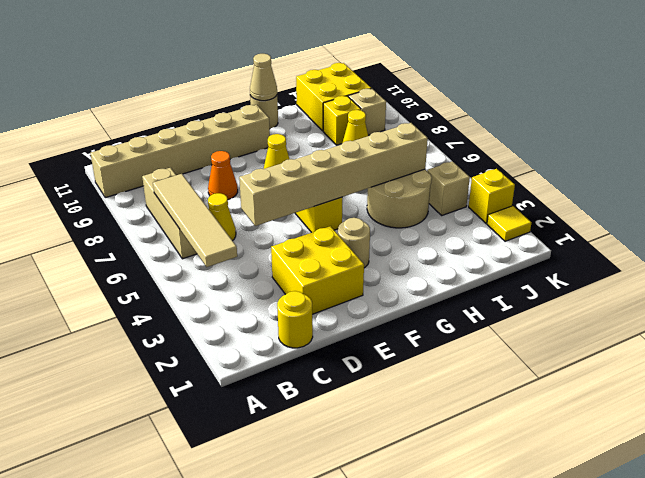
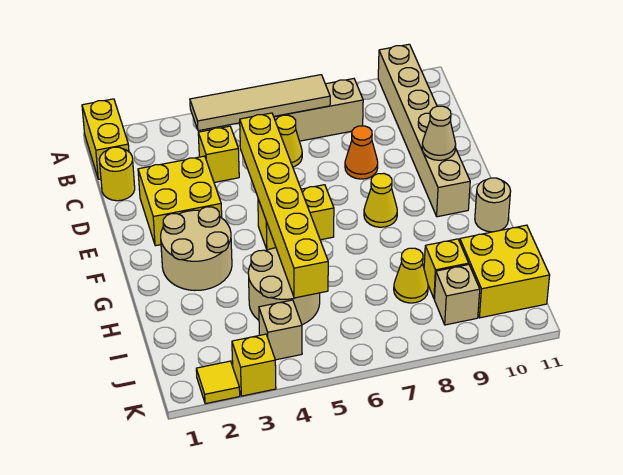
none -> yellow 1x2 brick [82,99,129,179]
none -> yellow 1x1 brick [198,126,239,182]
tan 1x6 brick [239,123,428,226] -> yellow 1x6 brick [240,113,328,298]
tan 1x1 round brick [338,218,370,268] -> tan 2x2 round brick [161,207,232,291]
tan 1x1 cone [250,54,277,101] -> tan 1x1 cone moved to [422,106,456,160]

